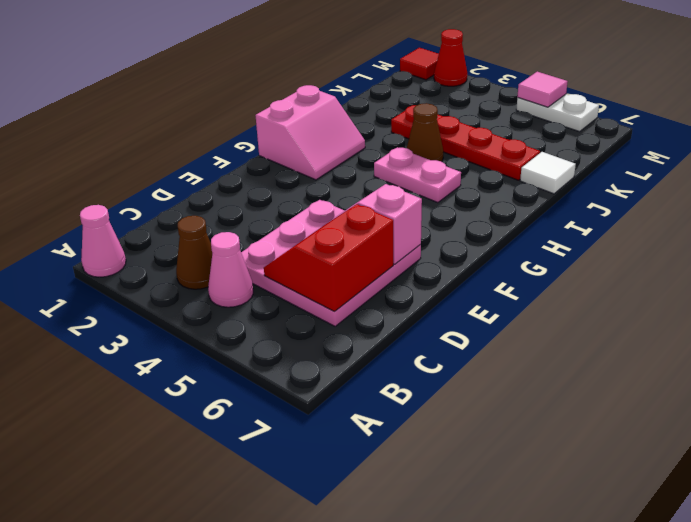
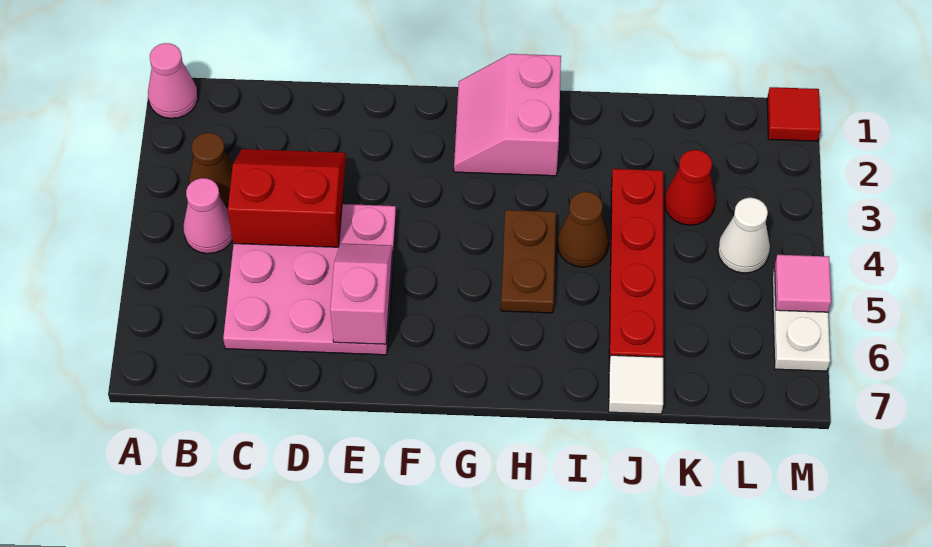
red 2x2 slope [264,204,393,311] -> red 2x2 slope moved to [228,149,346,247]
pink 2x2 slope [255,85,365,180] -> pink 2x2 slope turned to [454,54,561,176]
pink 1x2 plate [374,147,461,203] -> brown 1x2 plate [501,210,556,313]
none -> white 1x1 cone [718,198,770,273]
red 1x1 cone [434,29,467,86] -> red 1x1 cone moved to [664,150,716,225]

